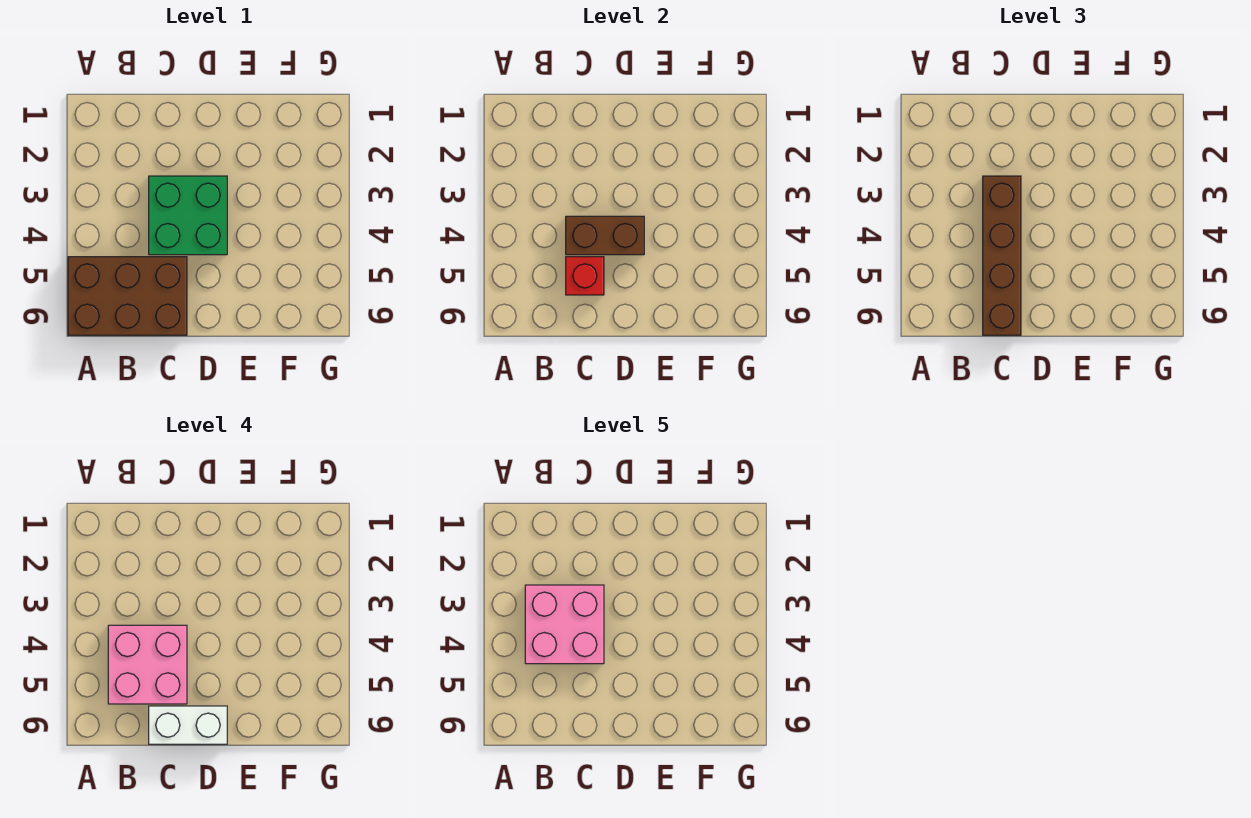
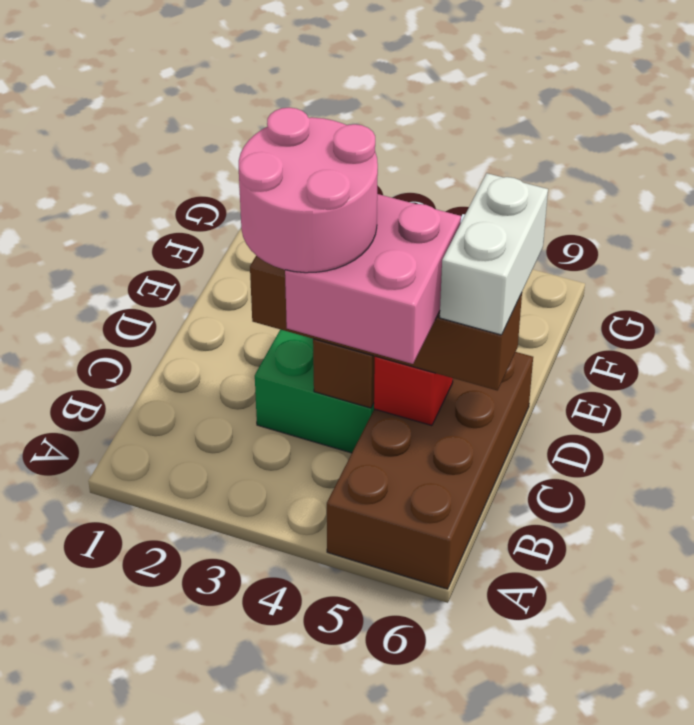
brown 2x3 brick [68,257,187,335] -> brown 2x4 brick [327,352,533,589]
pink 2x2 brick [525,585,604,664] -> pink 2x2 round brick [239,108,378,273]

